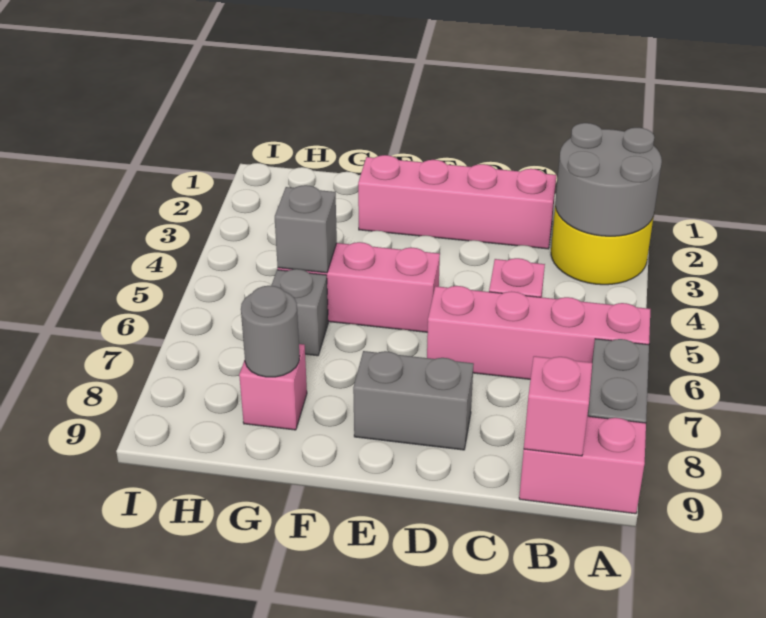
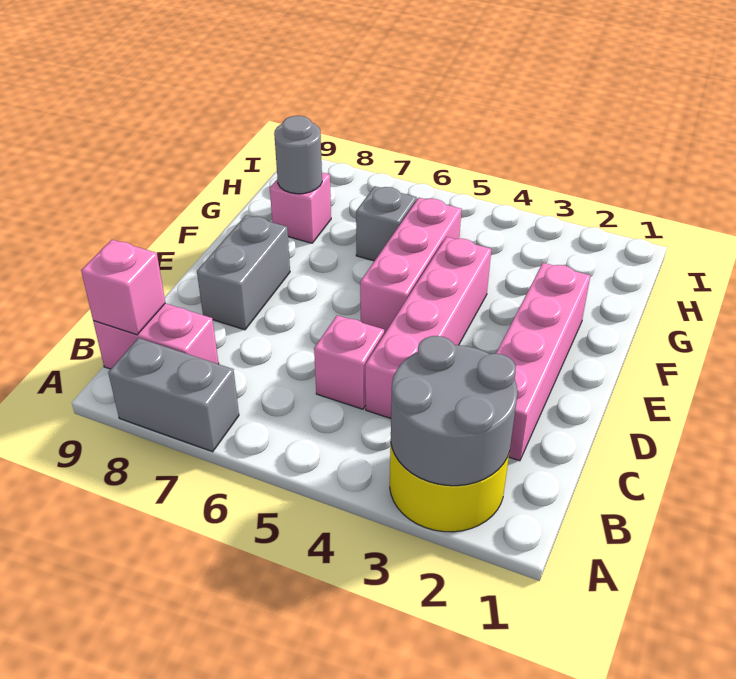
pink 1x4 brick [427,286,650,379] -> pink 1x4 brick moved to [365,237,491,418]
pink 1x2 brick [519,416,646,514] -> pink 1x2 brick turned to [93,303,219,369]
grey 1x1 brick [275,185,337,273] -> none

